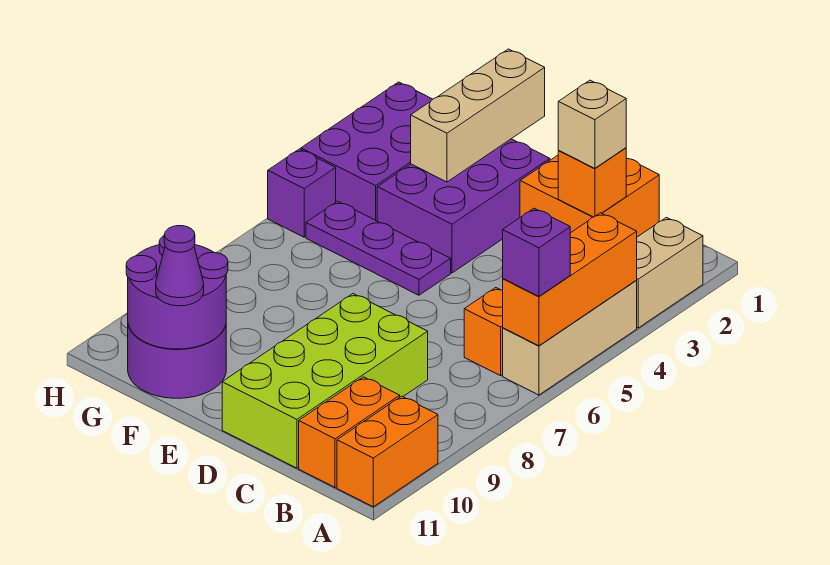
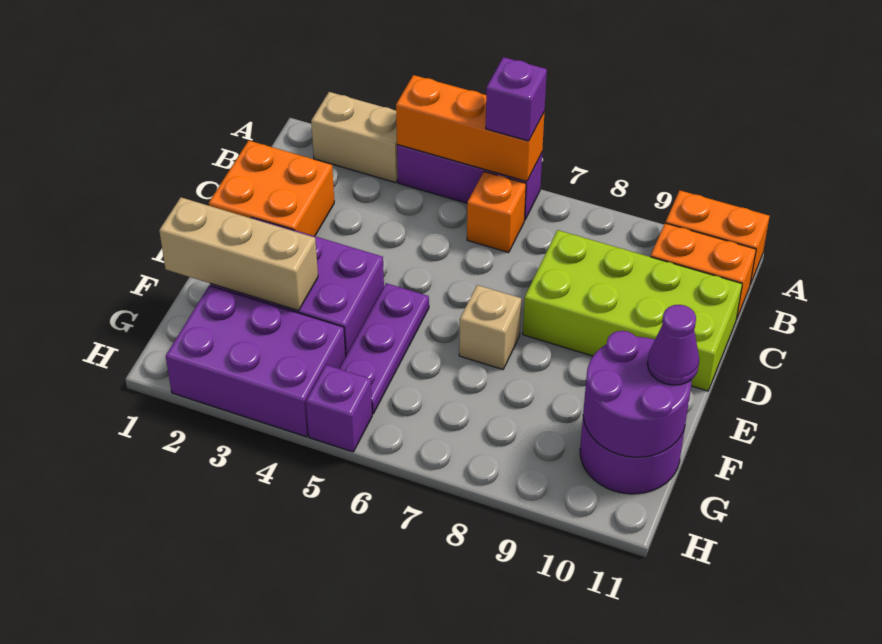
tan 1x3 brick [503,281,637,395] -> purple 1x3 brick [397,145,542,219]
orange 1x1 brick [558,148,626,217] -> none
tan 1x1 brick [558,80,626,168] -> tan 1x1 brick moved to [459,285,521,370]

